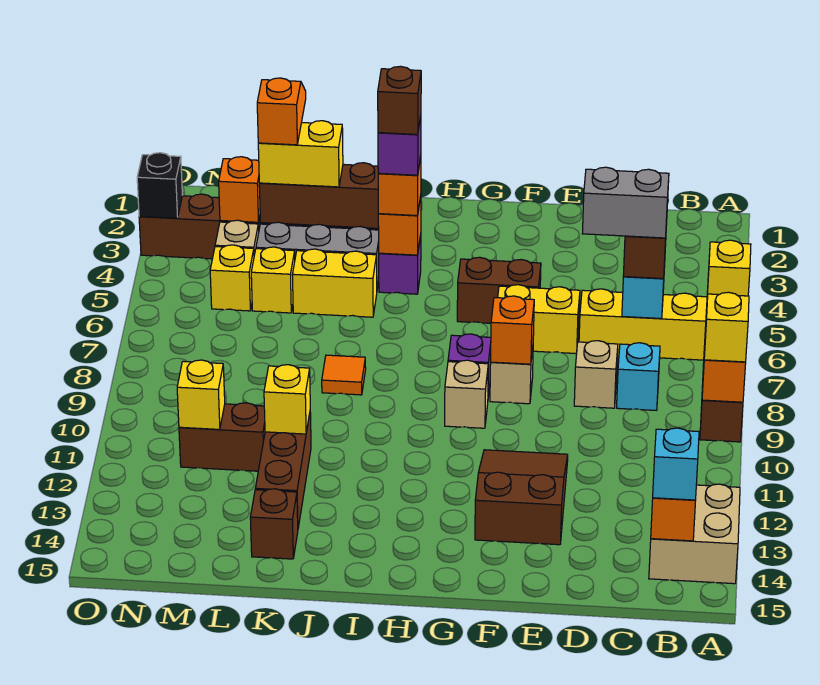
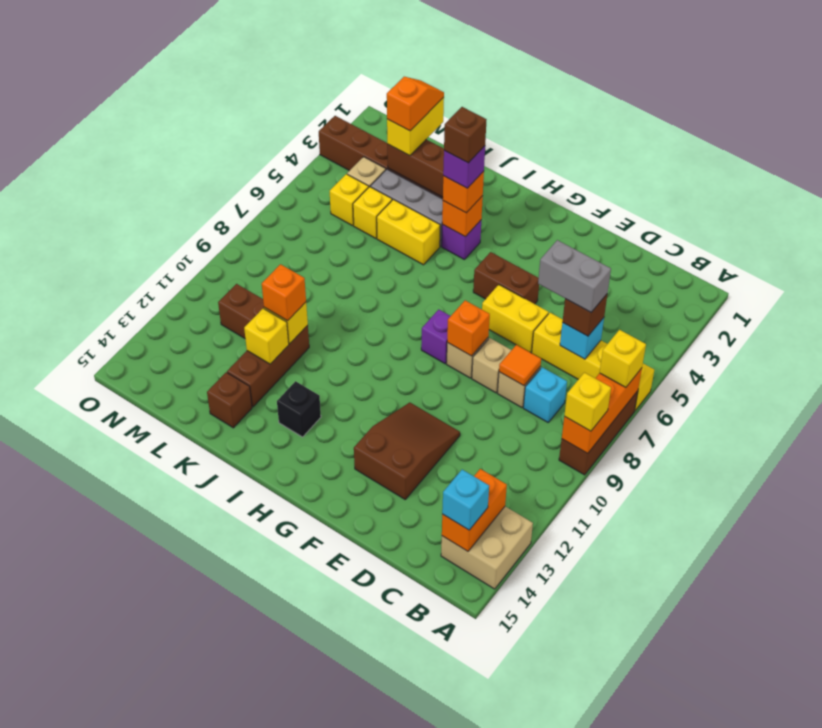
tan 1x1 brick [445,360,488,428] -> tan 1x1 brick moved to [472,338,511,393]
orange 1x1 tile [322,355,366,395] -> orange 1x1 tile moved to [499,345,541,386]
yellow 1x2 brick [258,121,343,187] -> yellow 1x2 brick turned to [387,97,444,156]
orange 1x1 brick [219,157,260,222] -> orange 1x1 brick moved to [262,264,306,321]
yellow 1x1 brick [177,360,225,429] -> yellow 1x1 brick moved to [244,308,289,364]
black 1x1 brick [137,153,182,218] -> black 1x1 brick moved to [277,381,321,437]

